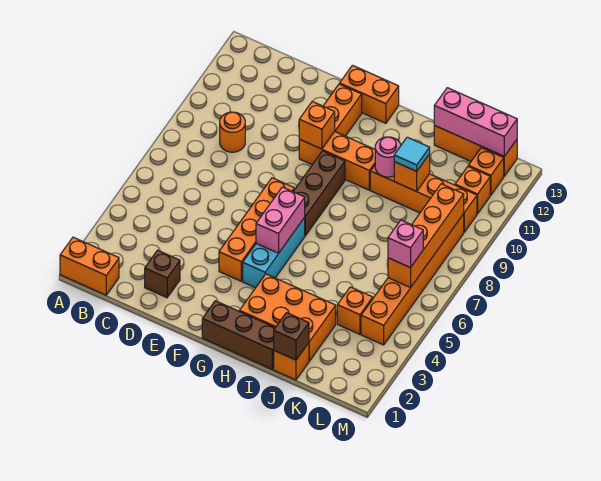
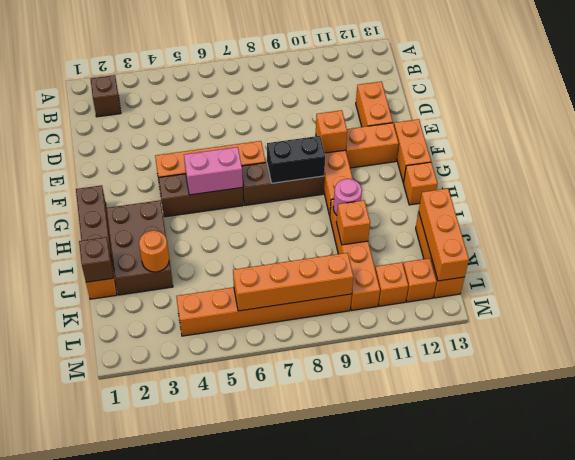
orange 1x2 brick [60,237,119,295] -> orange 1x2 brick moved to [356,81,393,127]
orange 1x1 round brick [220,112,245,152] -> orange 1x1 round brick moved to [139,231,169,272]
brown 1x1 brick [145,250,180,298] -> brown 1x1 brick moved to [90,75,121,117]
cyan 1x3 brick [243,218,305,288] -> brown 1x3 brick [158,174,243,217]
none -> black 1x2 brick [267,136,325,183]
orange 2x3 brick [239,274,336,361] -> brown 2x3 brick [106,200,173,295]
cyan 1x1 tile [394,137,430,171] -> none
pink 1x3 brick [434,88,517,156] -> orange 1x3 brick [419,188,469,281]
orange 1x1 brick [337,287,373,334] -> orange 1x1 brick moved to [404,162,437,205]
pink 1x1 brick [388,220,423,268] -> none

